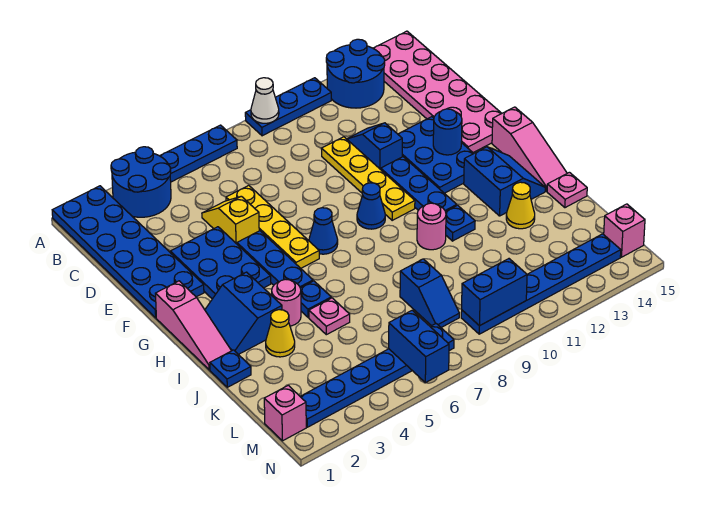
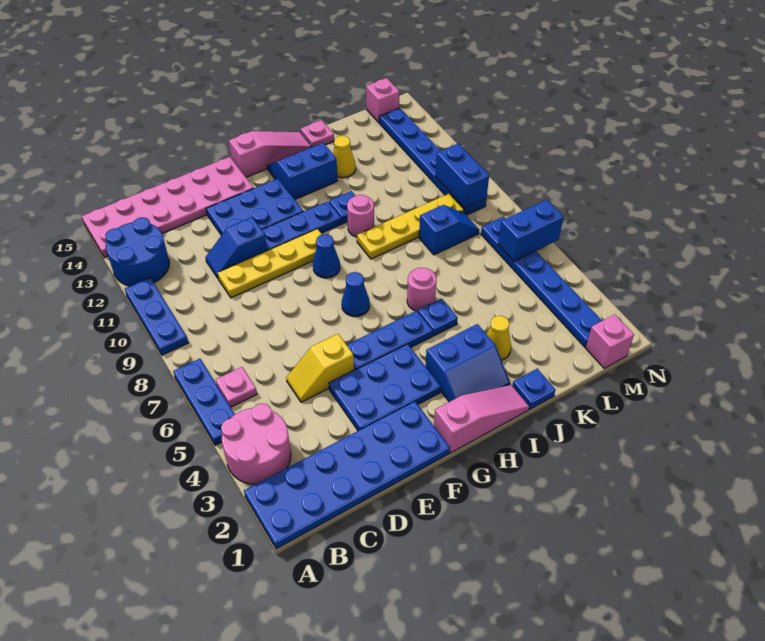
blue 2x2 round brick [111,147,171,217] -> pink 2x2 round brick [221,404,291,484]
white 1x1 cone [251,78,279,123] -> none
yellow 1x4 plate [226,185,319,268] -> yellow 1x4 plate moved to [357,194,464,259]
blue 1x1 round brick [433,109,462,155] -> none
pink 1x1 round brick [272,279,301,326] -> pink 1x1 round brick moved to [407,268,436,311]
pink 1x1 plate [309,298,350,335] -> pink 1x1 plate moved to [215,367,257,407]

